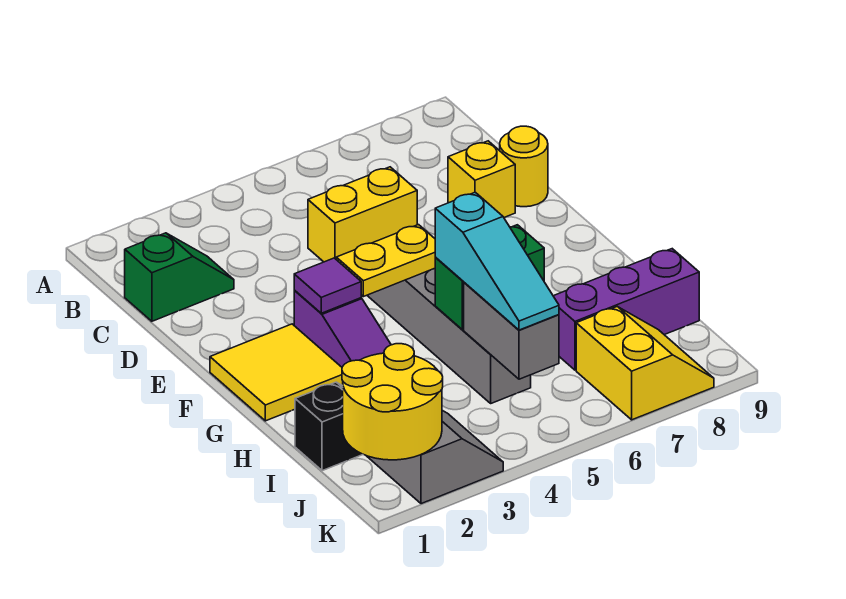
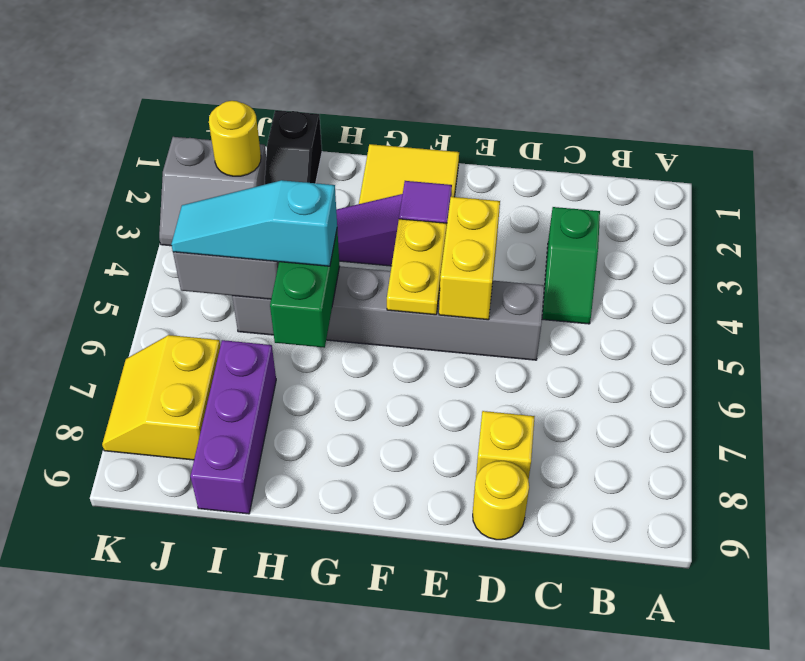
green 1x2 slope [125,233,234,321] -> green 1x2 slope moved to [542,207,600,324]
yellow 2x2 round brick [342,344,443,460] -> yellow 1x1 round brick [209,101,261,176]
yellow 2x2 slope [576,307,714,420] -> yellow 2x2 slope turned to [102,335,220,460]

